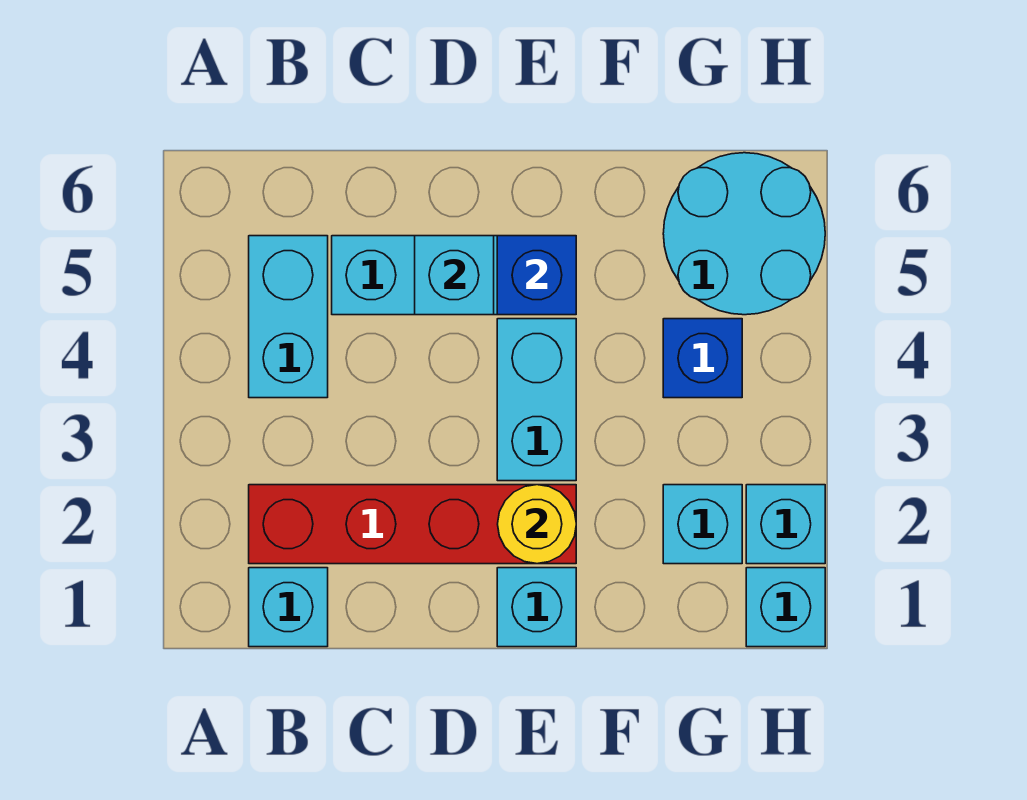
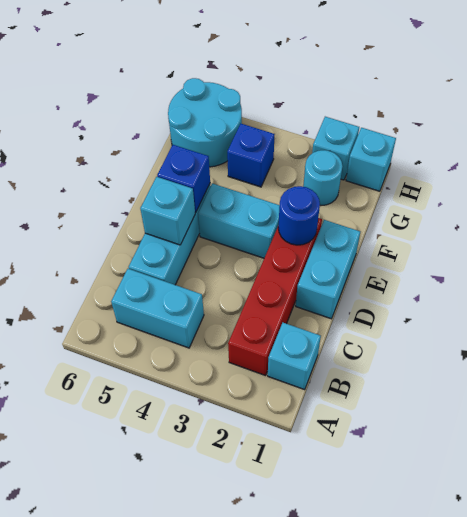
cyan 1x1 brick [497,568,576,647] -> cyan 1x2 brick [296,220,360,319]
yellow 1x1 round brick [498,485,576,564] -> blue 1x1 round brick [278,186,320,245]
cyan 1x1 brick [663,485,742,564] -> cyan 1x1 round brick [303,150,342,206]

